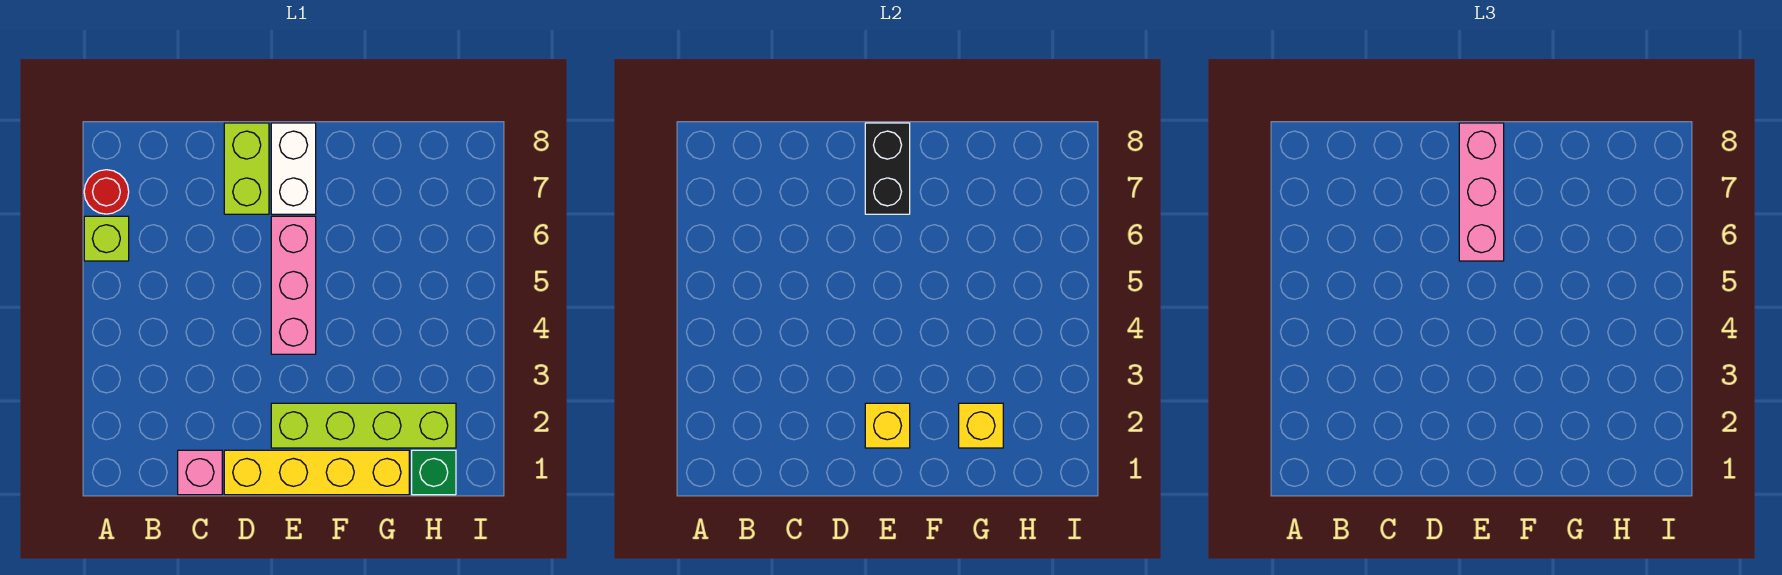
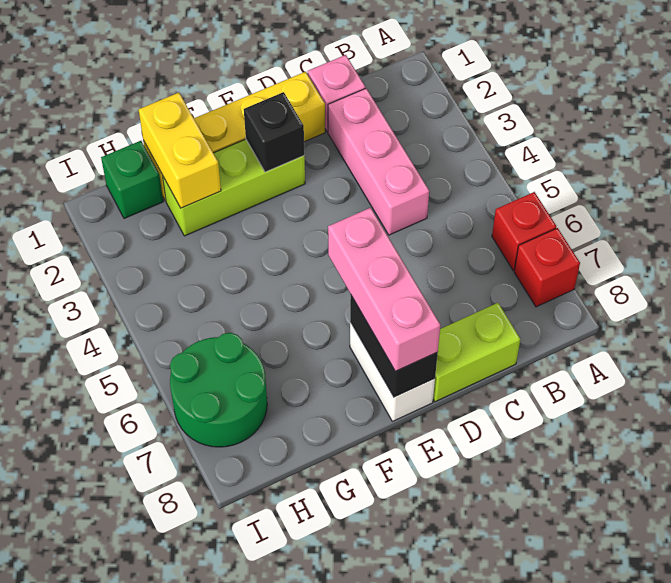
lime 1x1 brick [84,216,129,261] -> red 1x1 brick [492,192,556,271]
red 1x1 round brick [84,170,129,214] -> red 1x1 brick [514,228,580,307]
lime 1x2 brick [224,123,269,214] -> lime 1x2 brick turned to [433,303,520,402]
lime 1x4 brick [271,403,456,448] -> lime 1x3 brick [162,139,305,236]
yellow 1x1 brick [865,403,910,448] -> black 1x1 brick [244,92,304,172]
pink 1x3 brick [271,216,316,354] -> pink 1x3 brick moved to [328,88,429,235]
yellow 1x1 brick [959,403,1003,448] -> yellow 1x2 brick [139,93,221,208]
none -> green 2x2 round brick [170,333,267,447]

